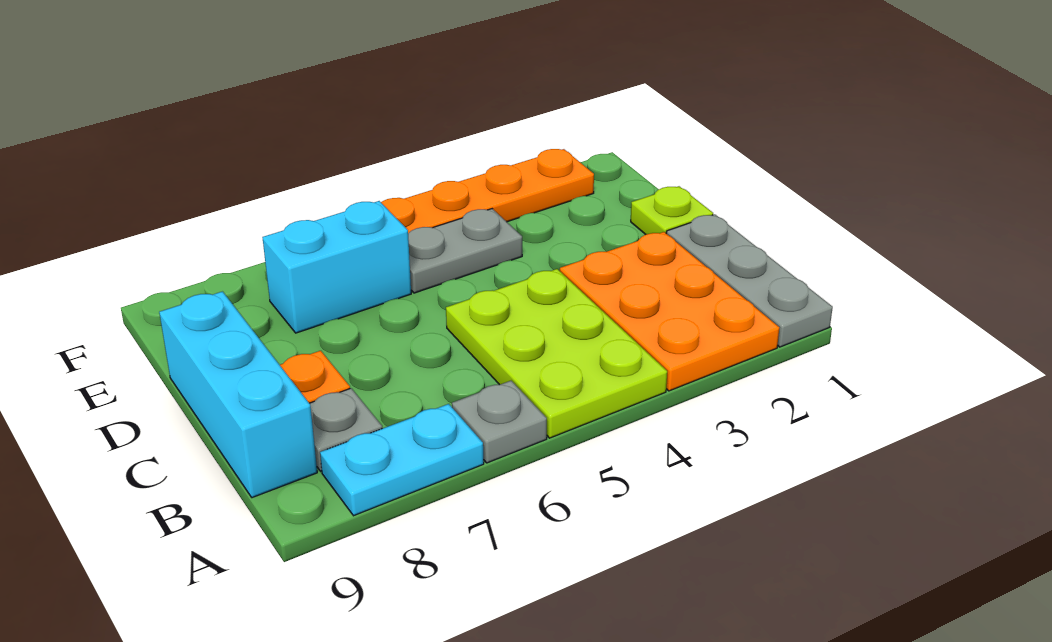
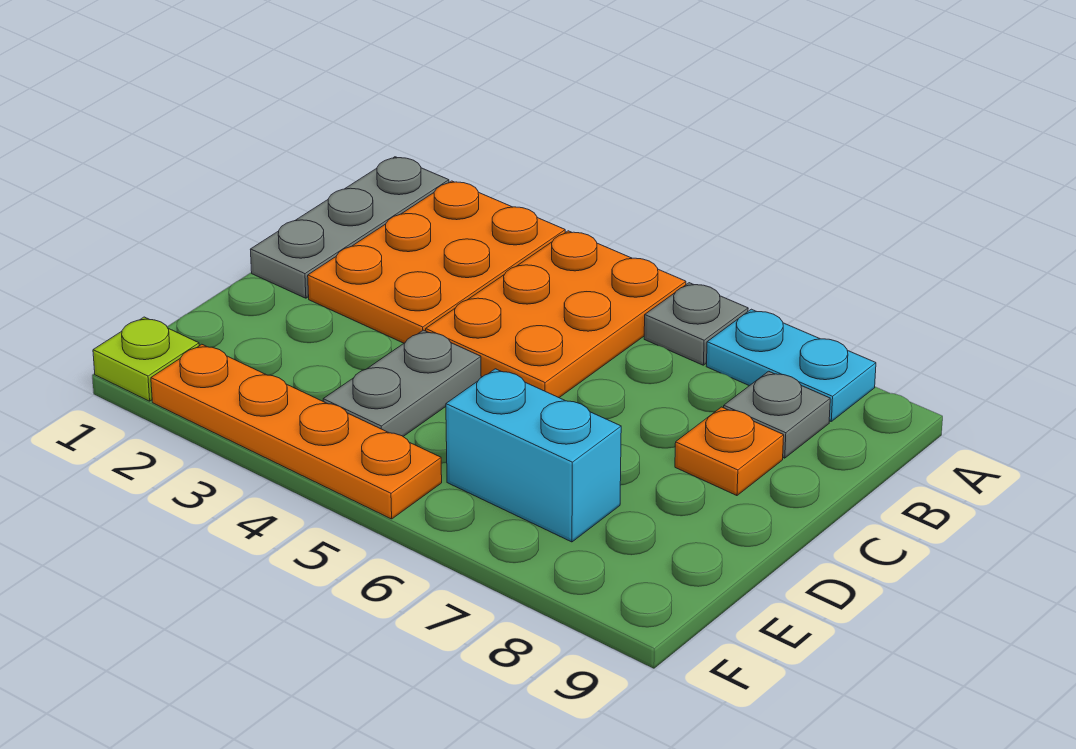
lime 2x3 plate [446,269,667,438] -> orange 2x3 plate [426,231,686,398]
cyan 1x3 brick [159,292,317,498] -> none
lime 1x1 plate [631,186,713,235] -> lime 1x1 plate moved to [93,317,199,401]
grey 1x2 plate [408,209,522,293] -> grey 1x2 plate turned to [323,330,481,436]

